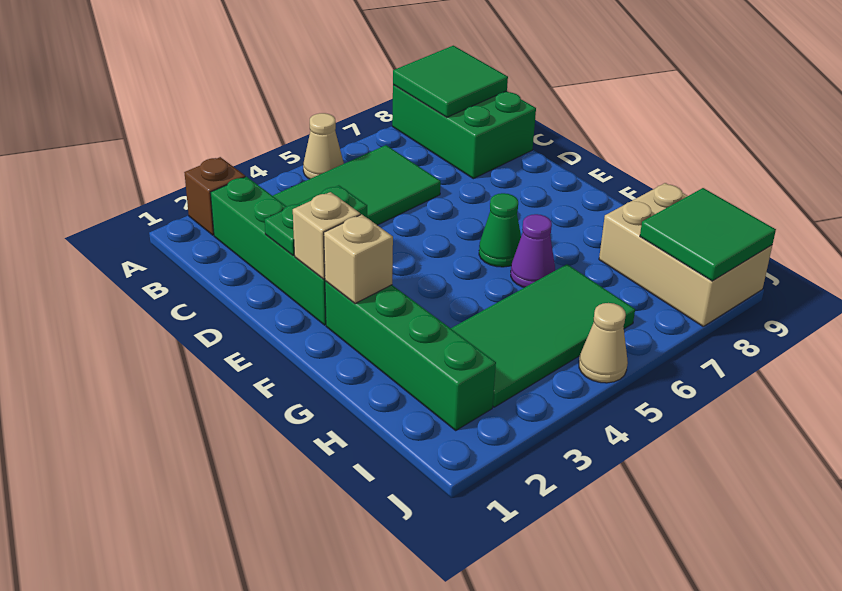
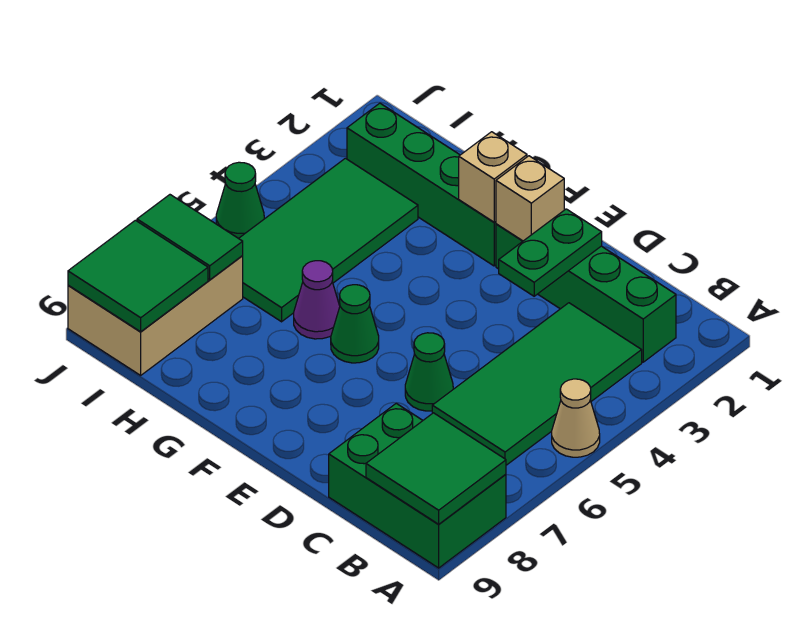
brown 1x1 brick [184,157,245,235] -> none
none -> green 1x1 cone [405,333,453,411]
tan 2x3 brick [599,183,772,326] -> tan 2x3 brick turned to [68,256,243,375]
none -> green 1x2 tile [137,195,243,280]
tan 1x1 cone [579,303,628,383] -> green 1x1 cone [216,162,264,239]

